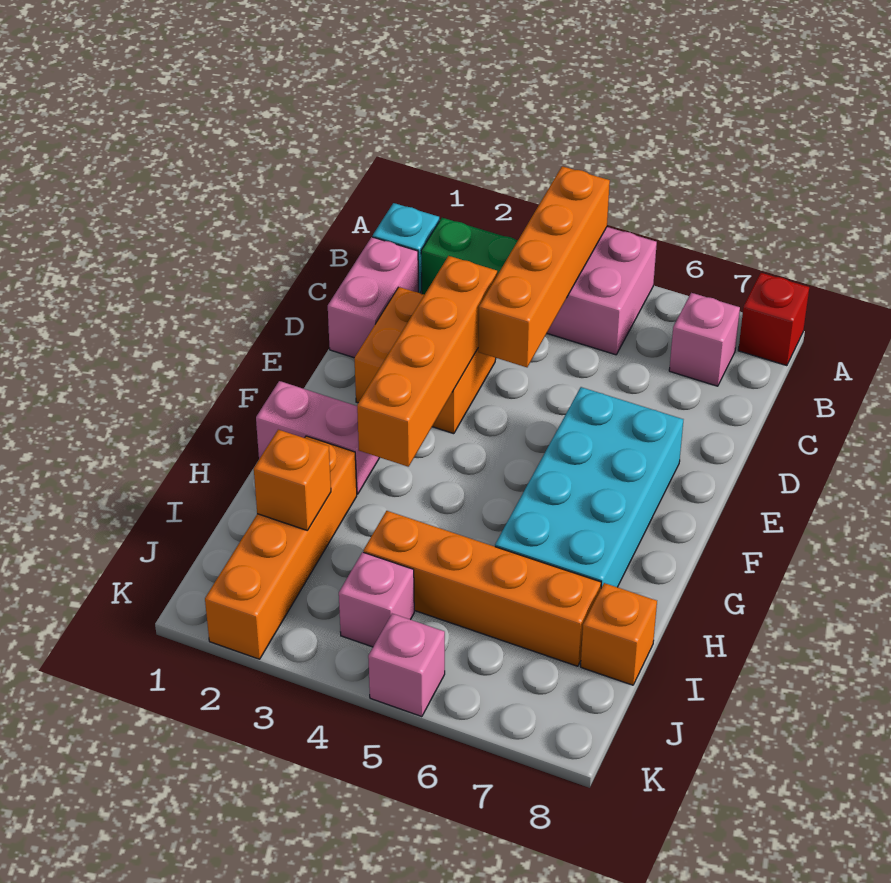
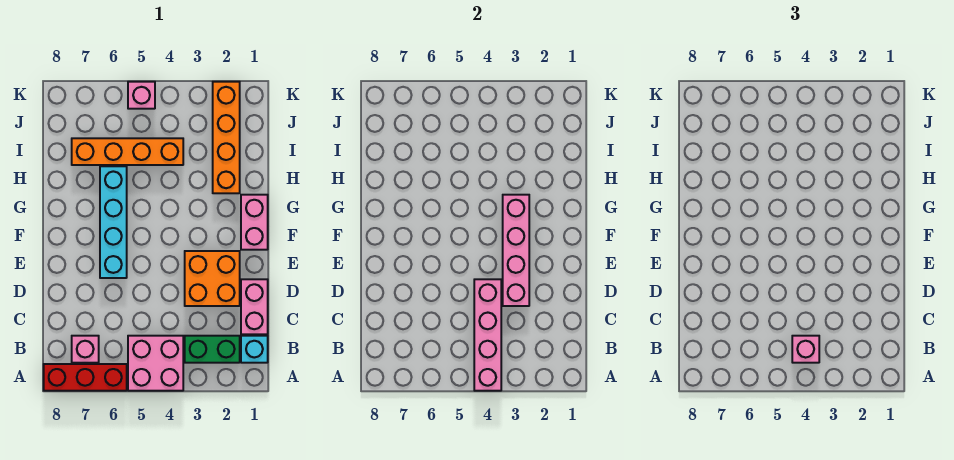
orange 1x4 brick [478,166,610,367] -> pink 1x4 brick [474,279,501,391]
red 1x1 brick [738,273,809,366] -> red 1x3 brick [44,364,127,391]
orange 1x4 brick [357,256,497,467] -> pink 1x4 brick [503,195,529,306]
cyan 2x4 brick [495,387,683,588] -> cyan 1x4 brick [100,166,127,278]
pink 1x2 brick [256,381,380,494] -> pink 1x2 brick turned to [241,195,268,250]
orange 1x1 brick [254,430,331,530] -> none
orange 1x1 brick [581,583,657,685] -> none
pink 1x1 brick [339,552,414,647] -> pink 1x1 brick moved to [792,336,819,363]

